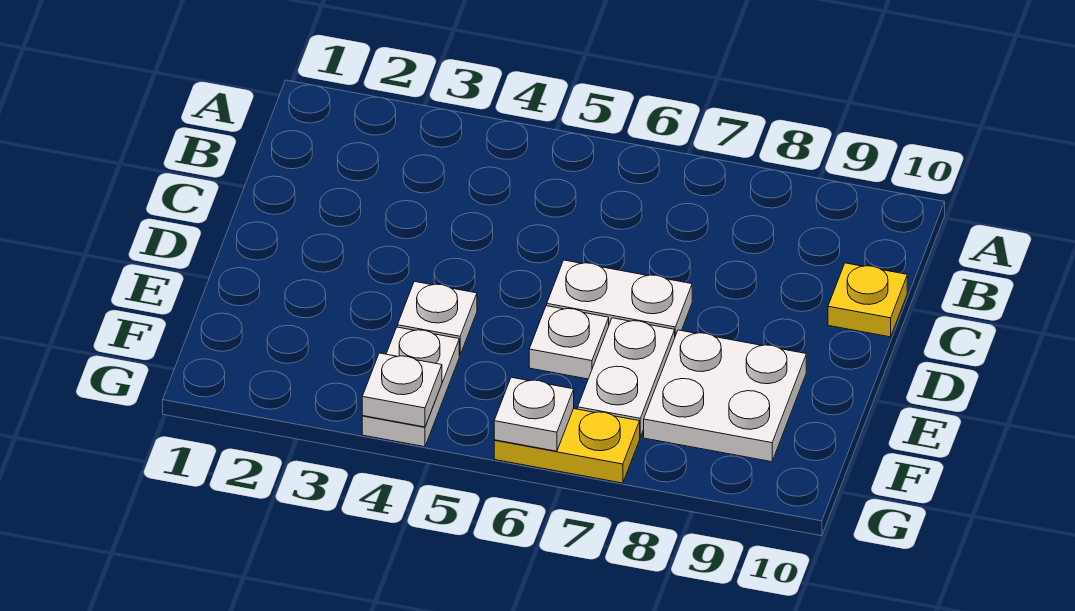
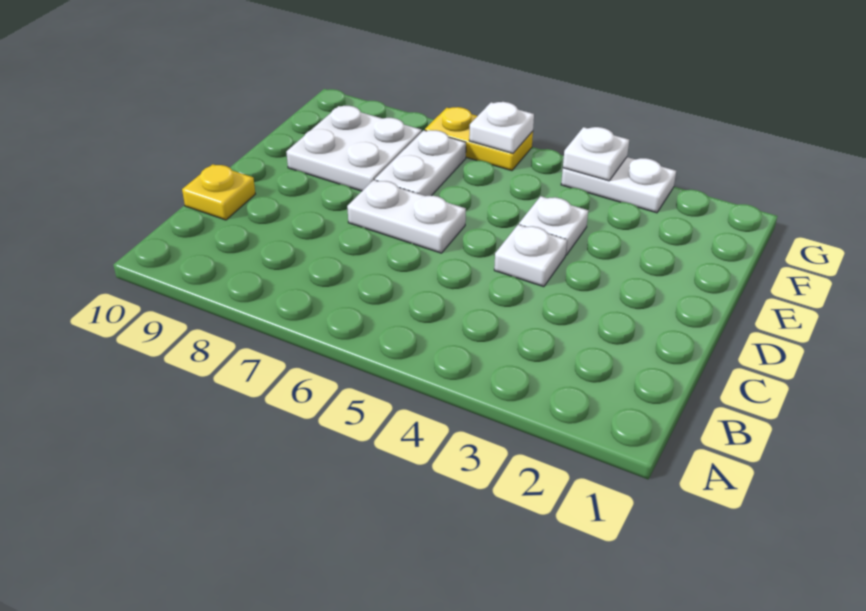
white 1x1 plate [529,306,609,379] -> white 1x1 plate moved to [494,225,567,287]
white 1x2 plate [362,327,459,447] -> white 1x2 plate turned to [561,157,676,213]

